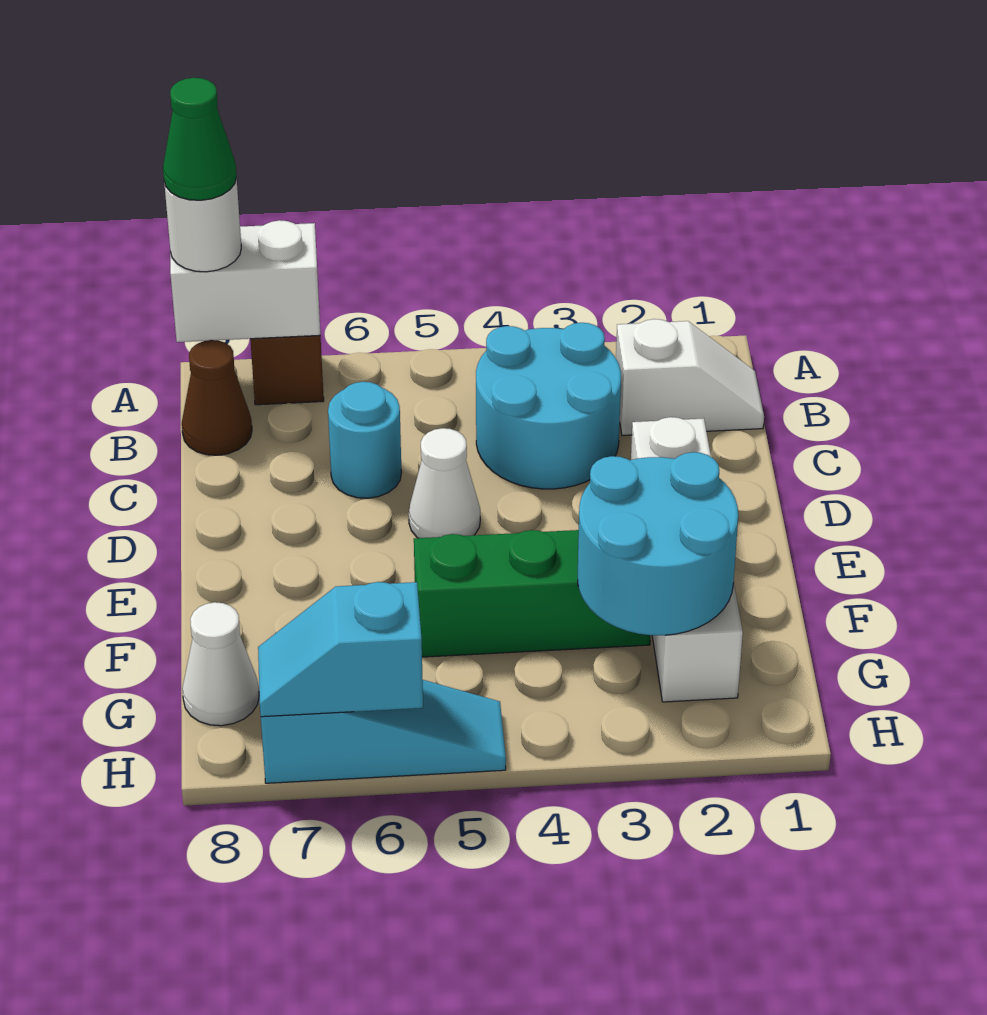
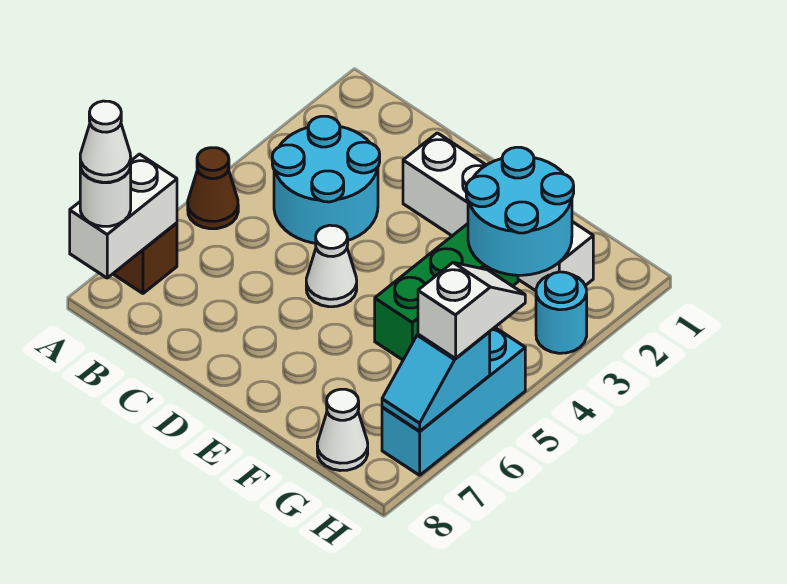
green 1x1 cone [163,78,237,200] -> white 1x1 cone [80,101,131,182]
white 1x2 slope [616,319,764,436] -> white 1x2 slope moved to [418,263,525,358]
brown 1x1 cone [182,340,252,455] -> brown 1x1 cone moved to [188,148,238,229]
cyan 1x1 round brick [328,382,402,498] -> cyan 1x1 round brick moved to [536,272,587,353]
cyan 1x3 slope [261,680,506,783] -> cyan 1x3 brick [382,328,525,475]

